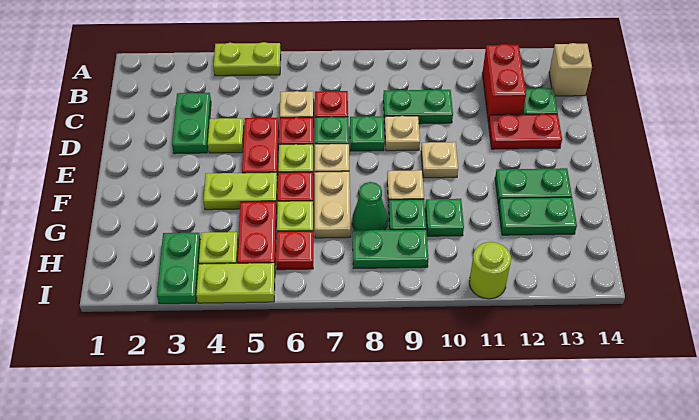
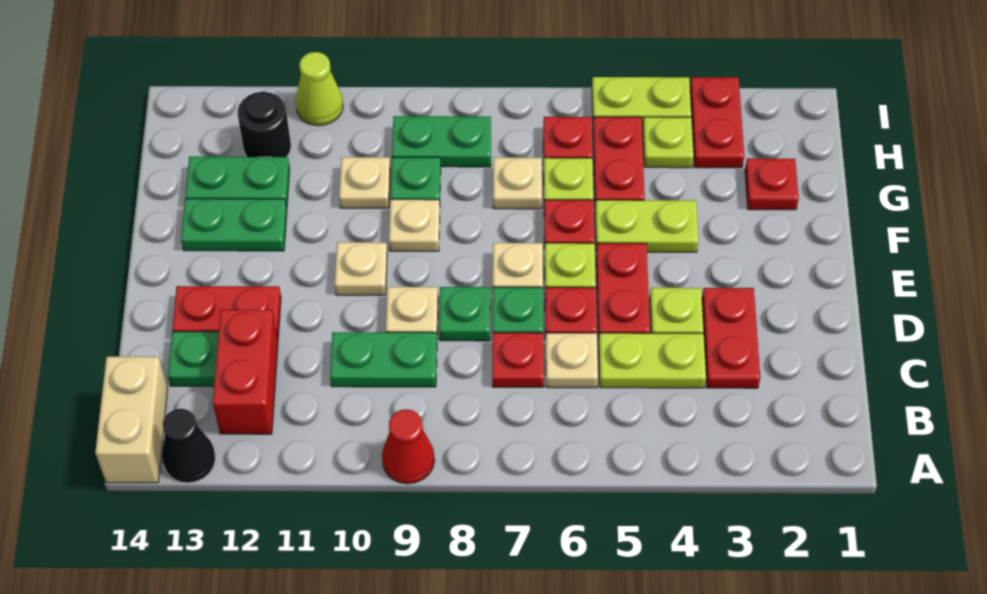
lime 1x2 plate [214,42,281,76] -> lime 1x2 plate moved to [598,333,706,388]
none -> red 1x1 cone [382,409,435,484]
none -> black 1x1 cone [162,409,215,483]
tan 1x1 brick [549,43,592,96] -> tan 1x2 brick [95,357,168,483]
green 1x2 plate [172,93,211,154] -> red 1x2 plate [702,288,760,388]
tan 1x2 plate [315,171,351,238] -> tan 1x1 plate [493,158,542,209]
none -> red 1x1 plate [745,158,799,210]
green 1x1 cone [352,182,388,230] -> none
green 1x1 plate [425,199,464,236] -> tan 1x1 plate [339,157,390,208]
green 1x2 plate [157,233,201,304] -> red 1x2 plate [690,77,744,168]
none -> black 1x1 round brick [237,92,291,157]
lime 1x1 round brick [469,242,511,299] -> lime 1x1 cone [295,52,343,126]

